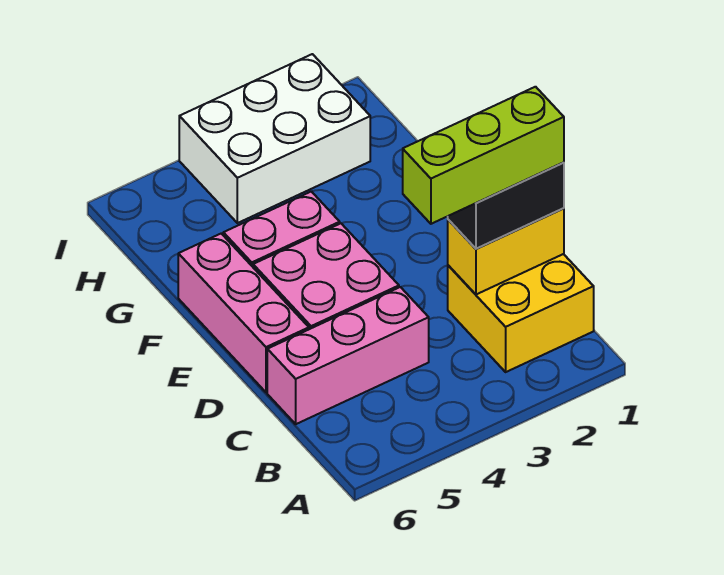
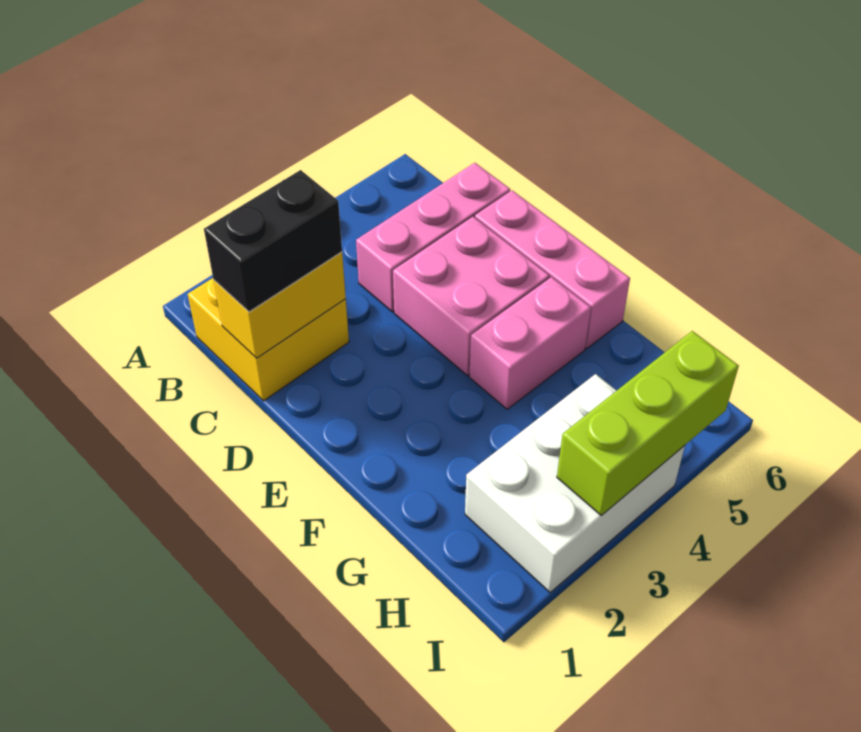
lime 1x3 brick [403,87,564,224] -> lime 1x3 brick moved to [557,331,739,516]

